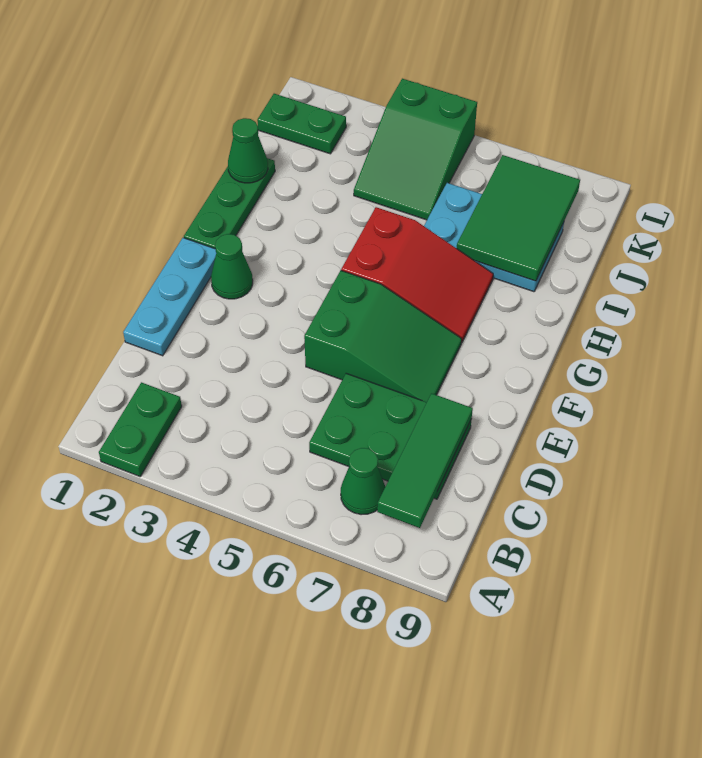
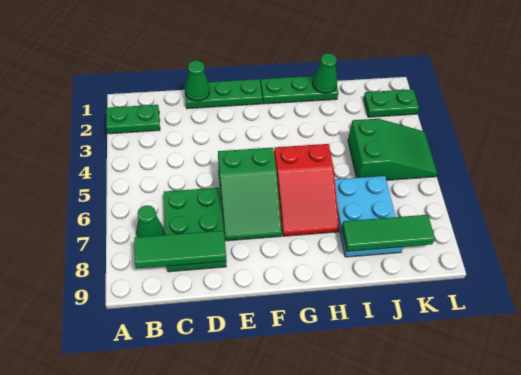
cyan 1x3 plate [123,238,216,356] -> green 1x3 plate [185,79,262,109]
green 1x1 cone [211,234,253,299] -> green 1x1 cone moved to [185,61,210,101]
green 2x3 tile [457,155,580,281] -> green 1x3 tile [342,215,435,251]
green 2x3 slope [354,79,477,220] -> green 2x3 slope turned to [348,119,437,180]
green 1x2 plate [257,94,346,154] -> green 1x2 plate turned to [364,89,419,117]

